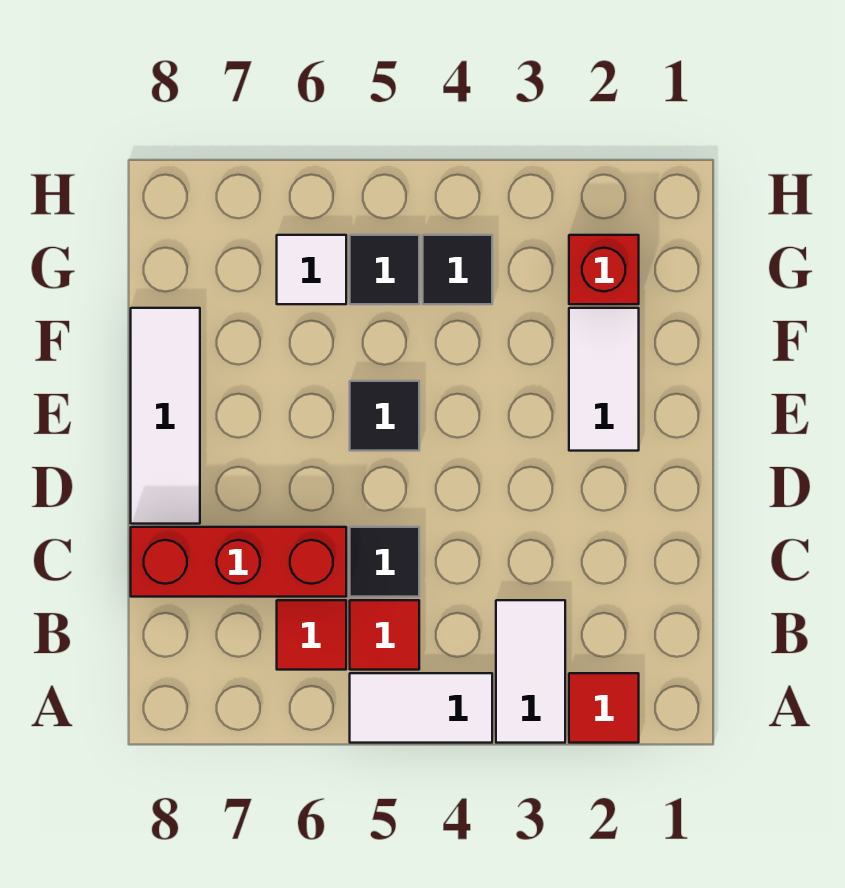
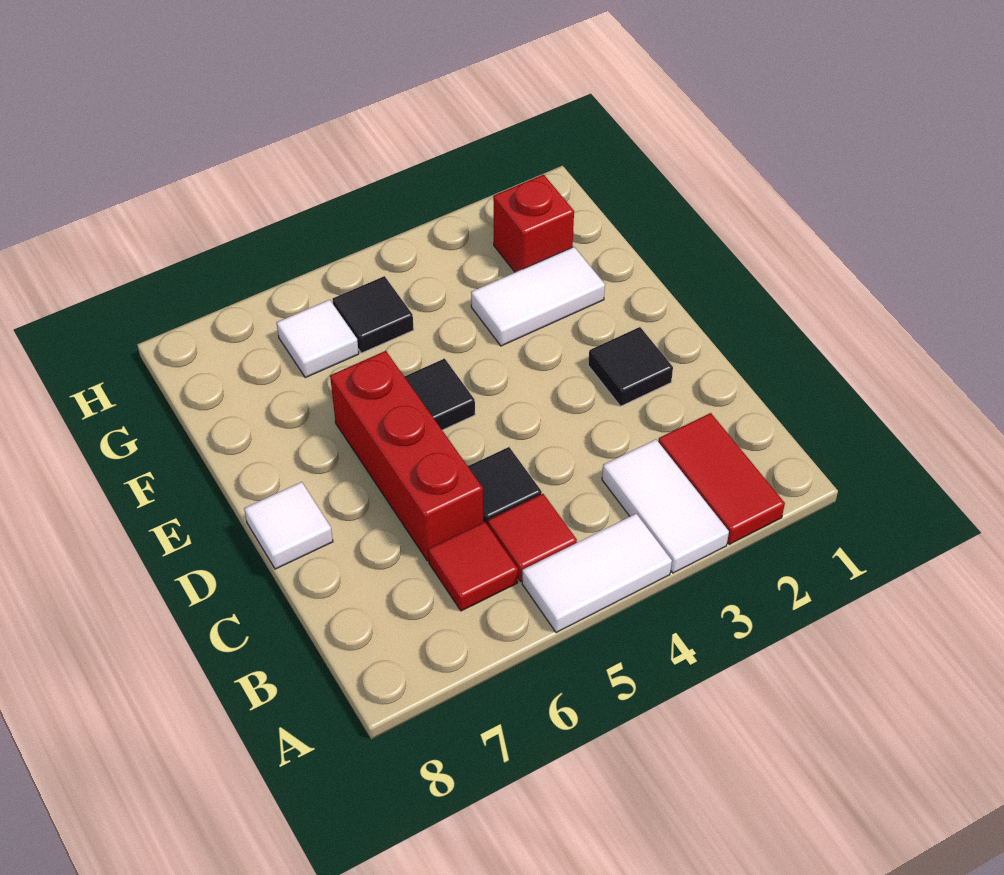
red 1x1 tile [569,673,639,743] -> red 1x2 tile [658,413,785,544]
red 1x3 brick [131,527,346,597] -> red 1x3 brick turned to [330,351,483,561]
white 1x3 tile [131,308,200,524] -> white 1x1 tile [244,482,333,569]
white 1x2 tile [569,308,639,451] -> white 1x2 tile turned to [471,247,605,346]
black 1x1 tile [423,235,492,304] -> black 1x1 tile moved to [588,327,673,406]

